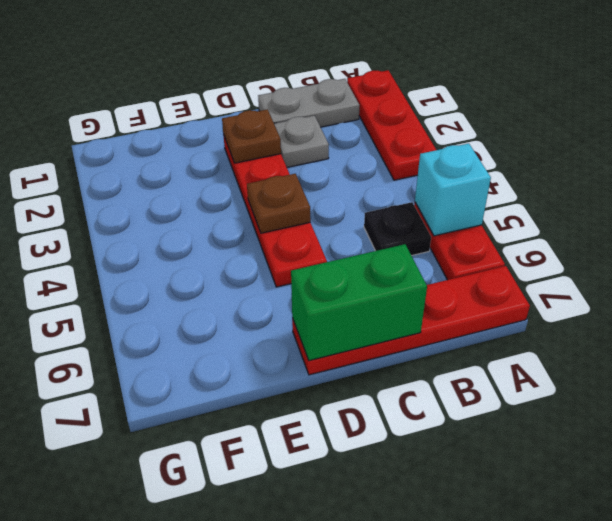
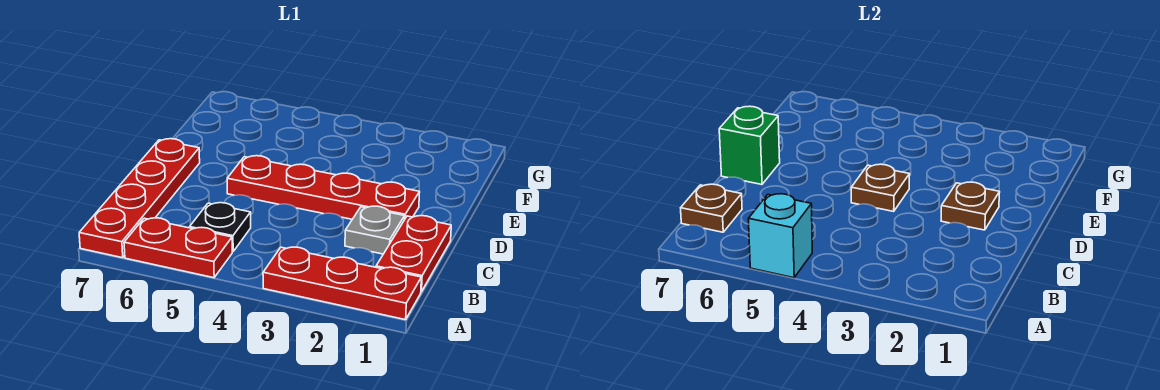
grey 1x2 plate [258,79,360,127] -> red 1x2 plate [376,216,451,292]
none -> brown 1x1 plate [681,184,742,232]
green 1x2 brick [291,244,427,361] -> green 1x1 brick [719,106,780,184]

